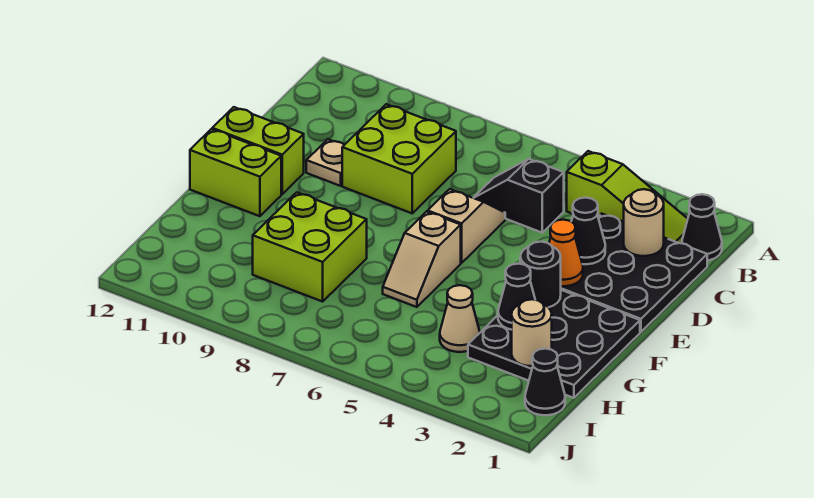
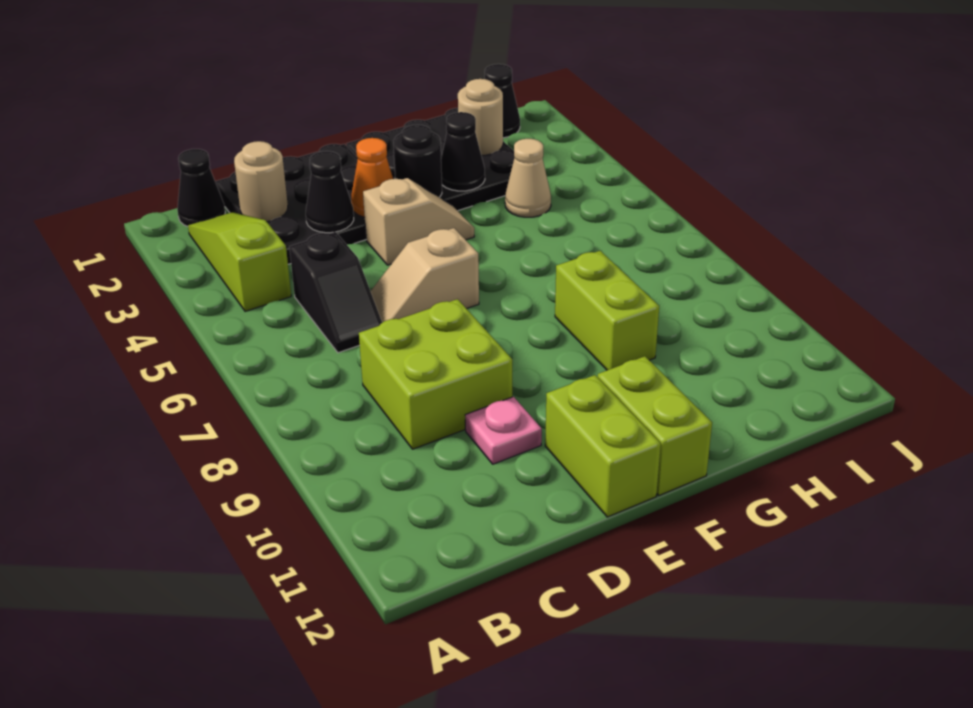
tan 1x1 plate [306,139,344,186] -> pink 1x1 plate [465,397,542,464]
tan 1x2 slope [383,212,461,307] -> tan 1x2 slope moved to [363,178,474,265]
lime 2x2 brick [253,192,367,302] -> lime 1x2 brick [555,251,659,370]

